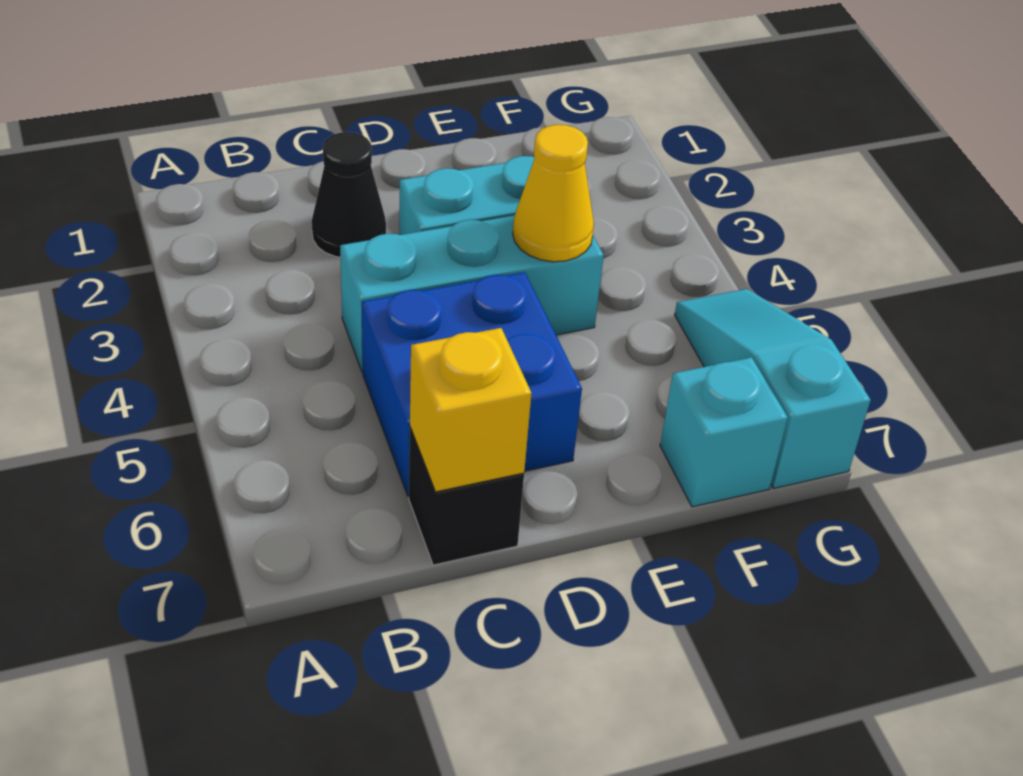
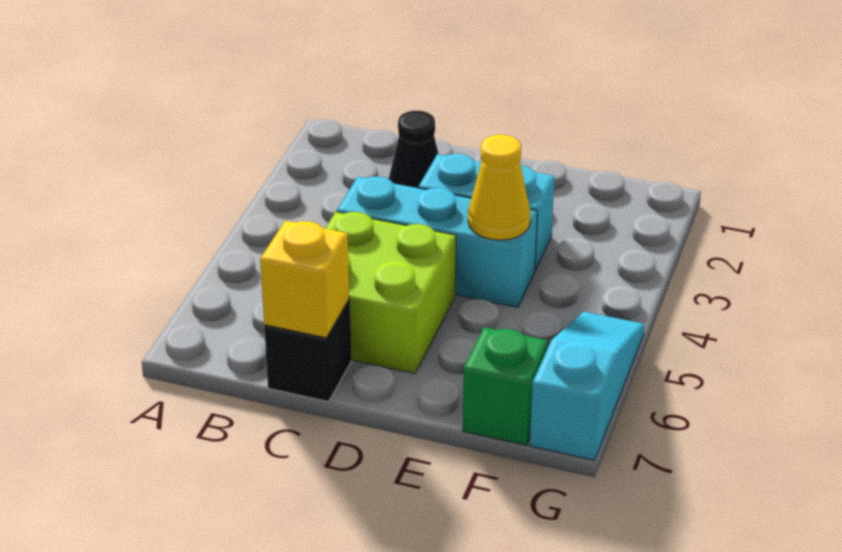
blue 2x2 brick [362,272,582,496] -> lime 2x2 brick [325,212,456,373]
cyan 1x1 brick [660,357,788,507] -> green 1x1 brick [463,327,548,445]

